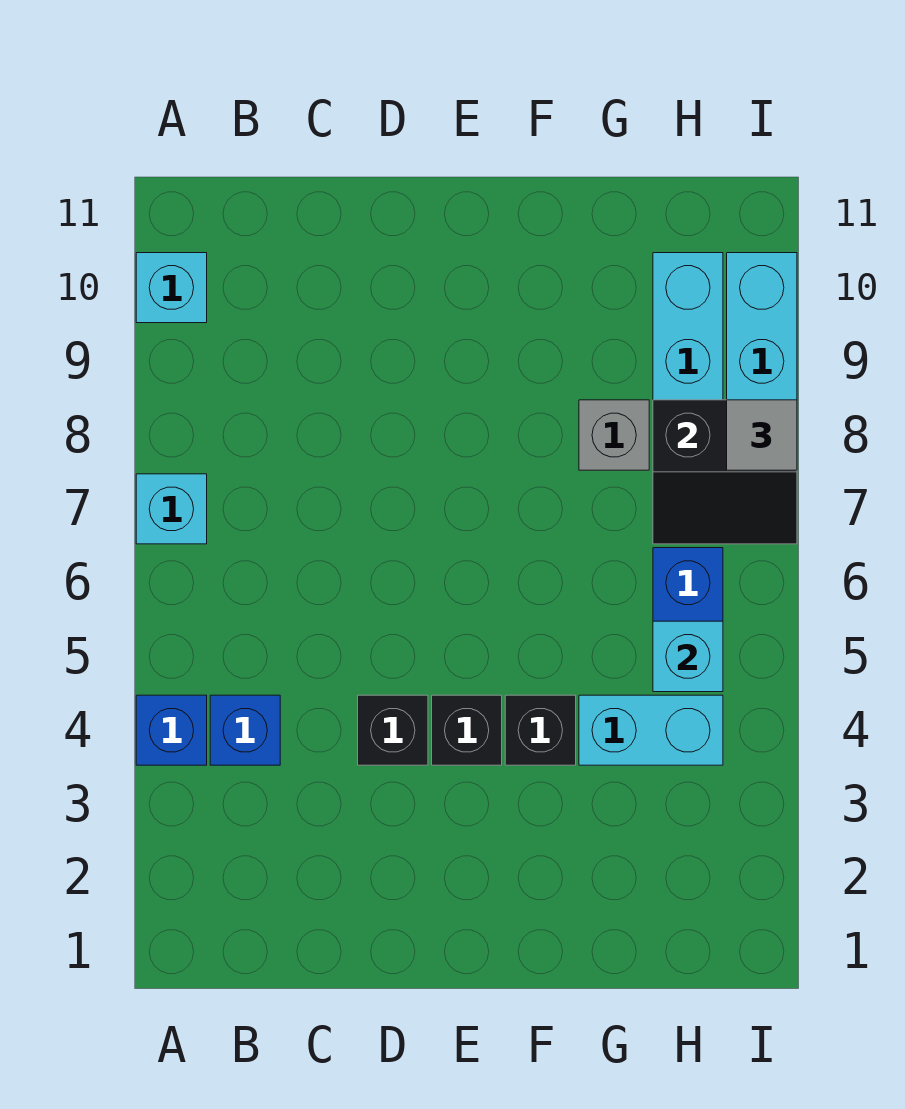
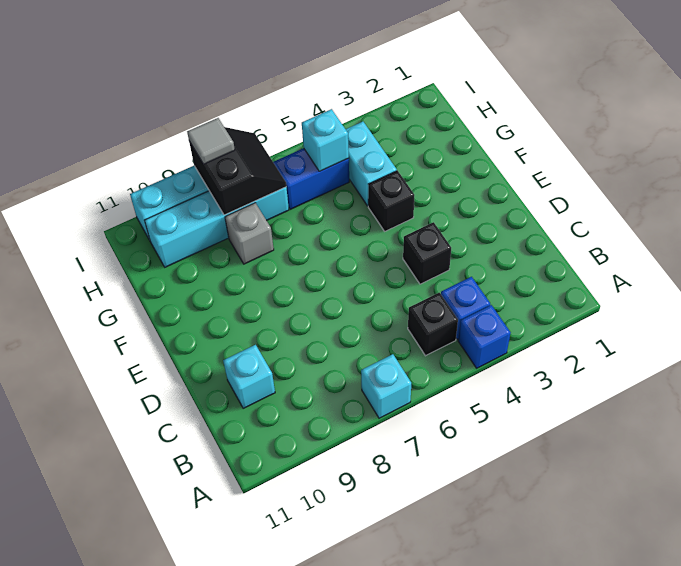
cyan 1x1 brick [136,253,207,323] -> cyan 1x1 brick moved to [223,345,275,408]
black 1x1 brick [432,695,502,765] -> black 1x1 brick moved to [408,293,458,356]

